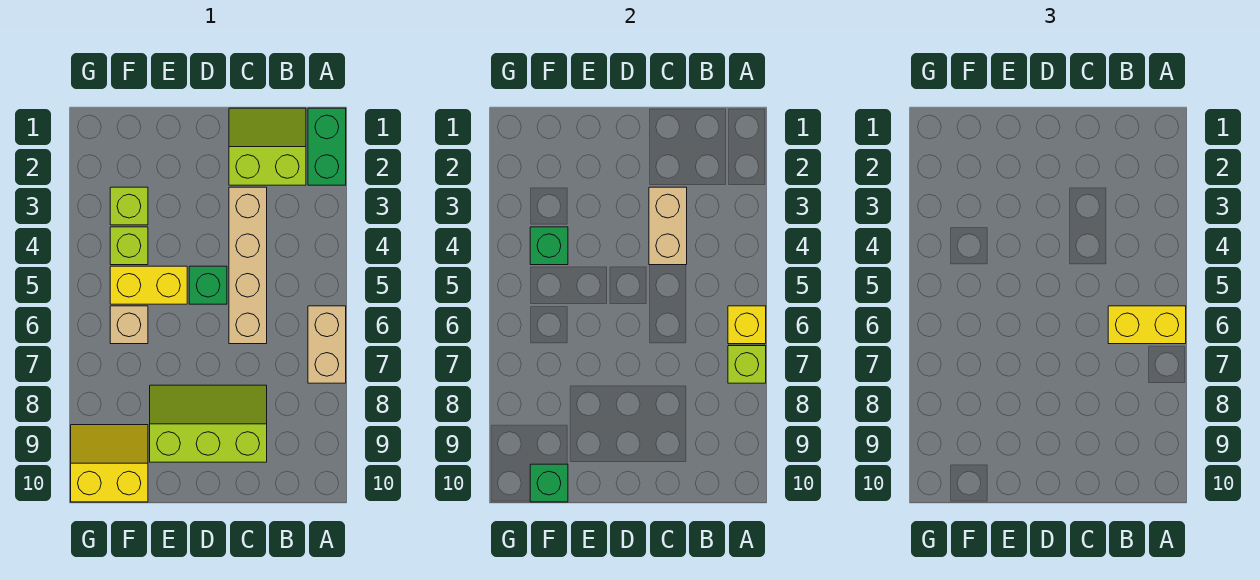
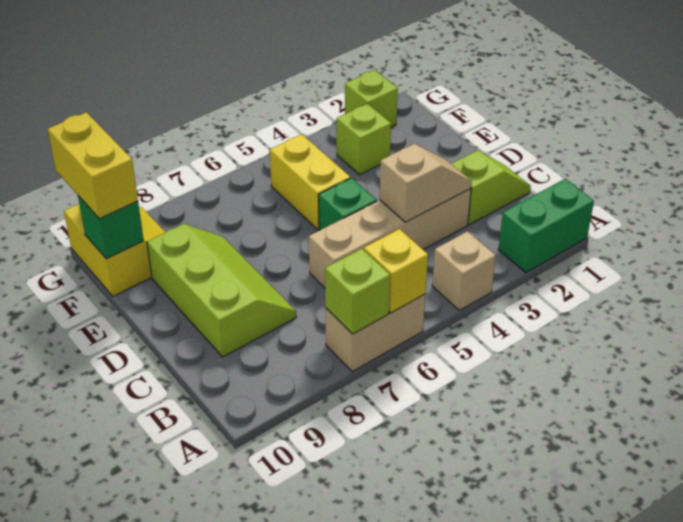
yellow 1x2 brick [1108,306,1186,344] -> yellow 1x2 brick moved to [48,112,138,219]
lime 2x2 slope [229,108,306,185] -> lime 1x2 slope [452,150,531,225]
tan 1x2 brick [649,187,687,265] -> tan 1x2 slope [380,144,472,222]
lime 1x1 brick [110,227,148,265] -> lime 1x1 brick moved to [345,70,398,127]
green 1x1 brick [530,227,568,265] -> none
tan 1x1 brick [110,306,148,344] -> tan 1x1 brick moved to [432,231,496,310]

